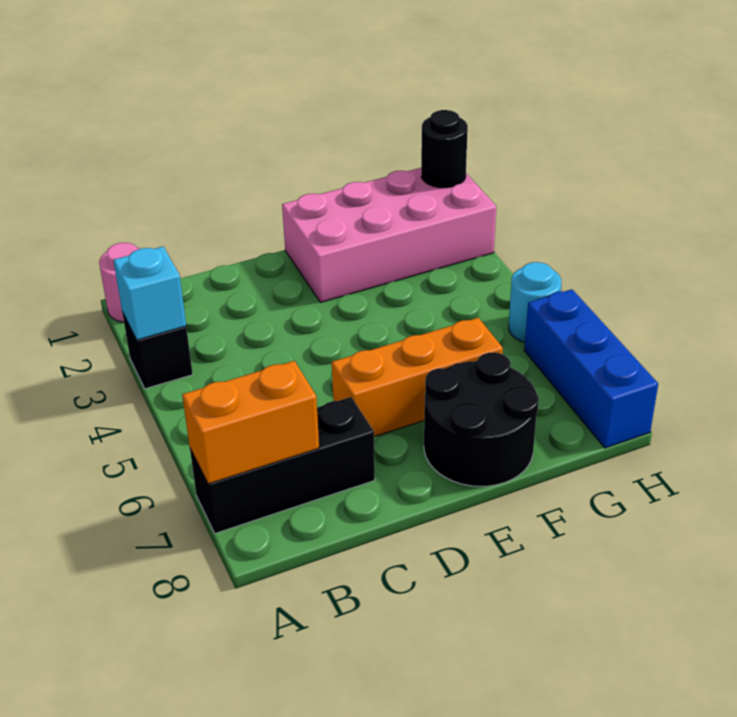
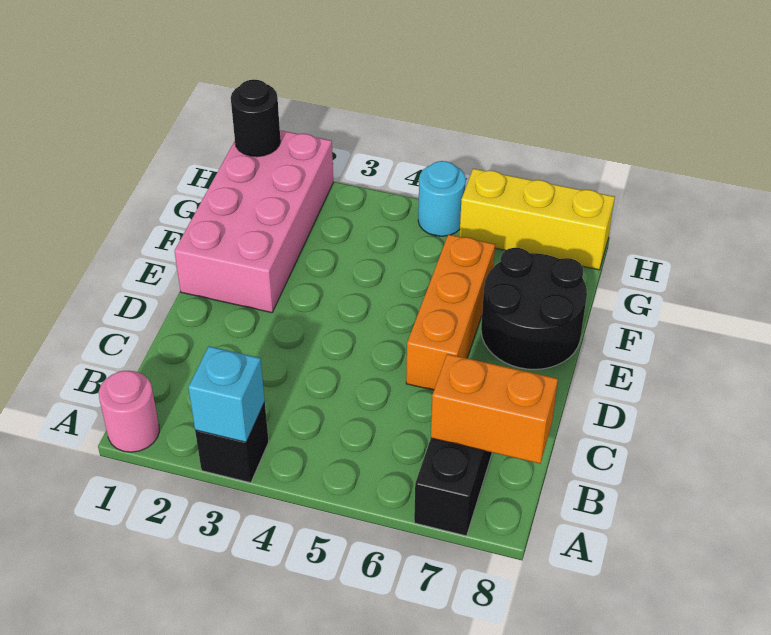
orange 1x2 brick [182,361,319,484] -> orange 1x2 brick turned to [431,354,558,464]
blue 1x3 brick [524,289,658,448] -> yellow 1x3 brick [460,169,615,270]

